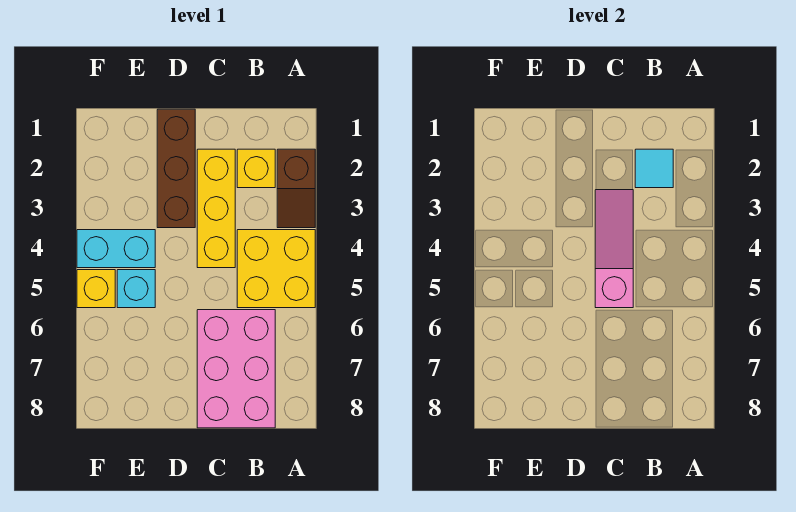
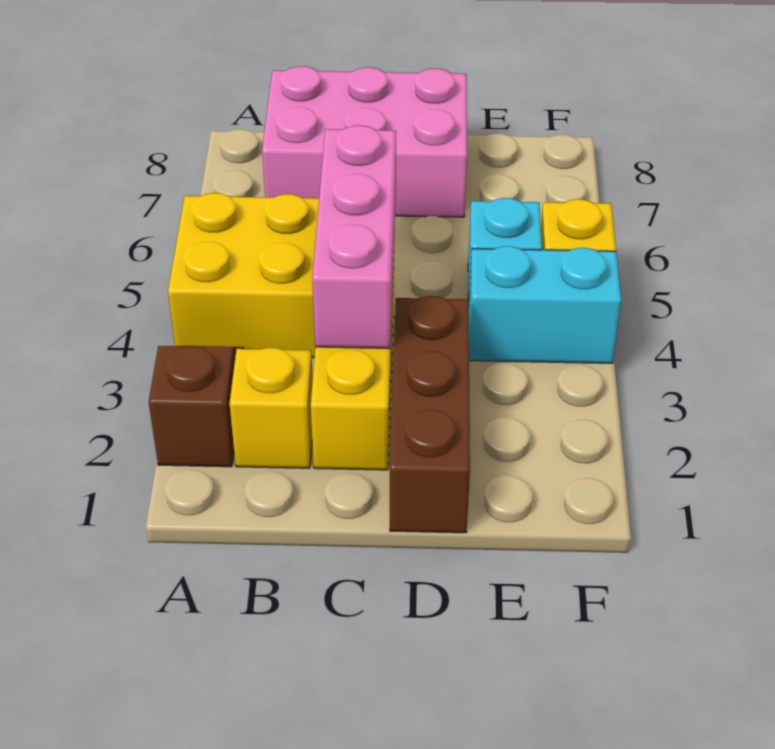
cyan 1x1 tile [635,149,673,188] -> none
pink 2x3 brick [197,310,275,428] -> pink 2x3 brick turned to [262,66,467,217]
pink 1x3 slope [595,190,633,308] -> pink 1x3 brick [312,125,396,348]

